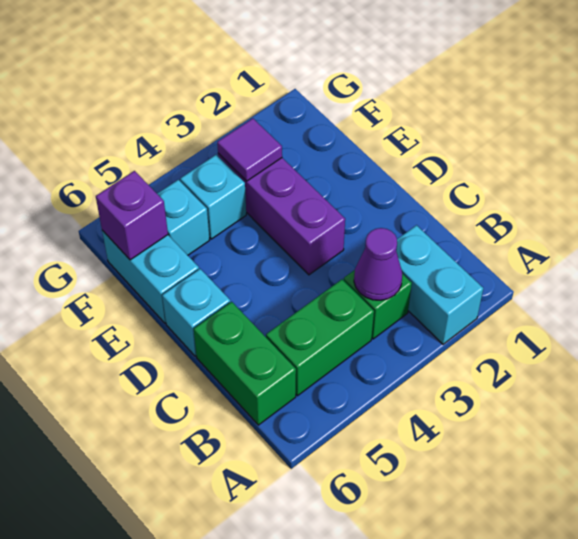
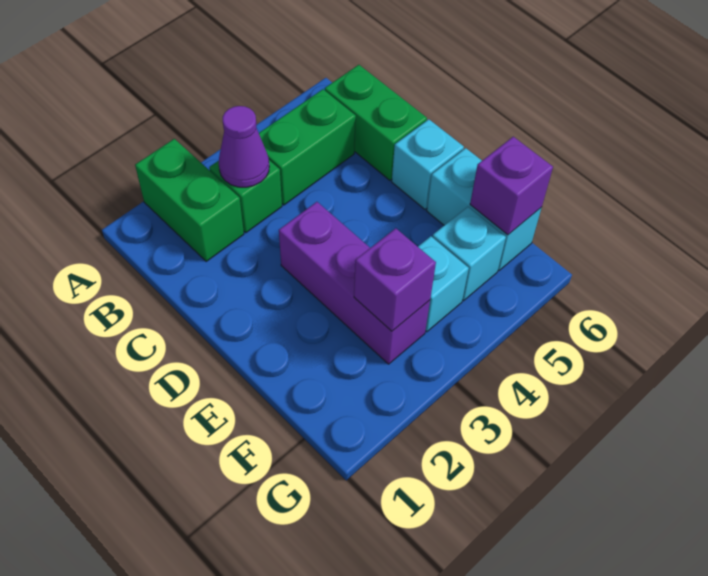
cyan 1x2 brick [396,225,483,344] -> green 1x2 brick [135,139,244,261]
purple 1x1 tile [217,118,282,181] -> purple 1x1 brick [354,228,436,331]

